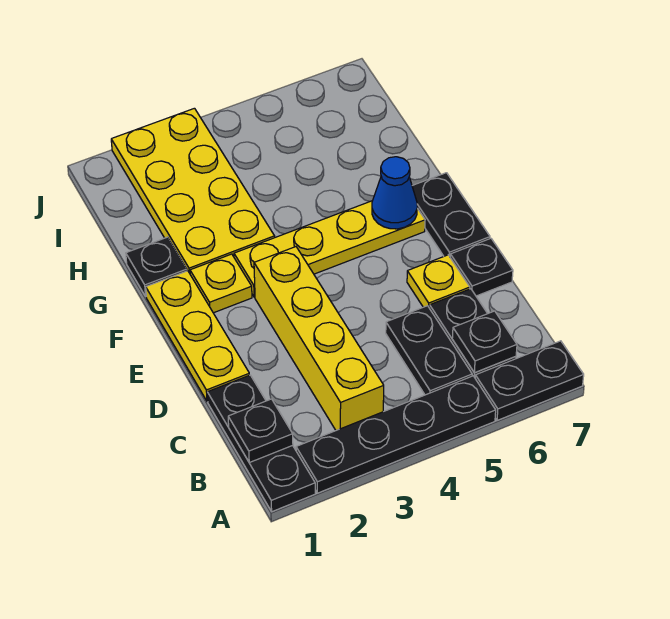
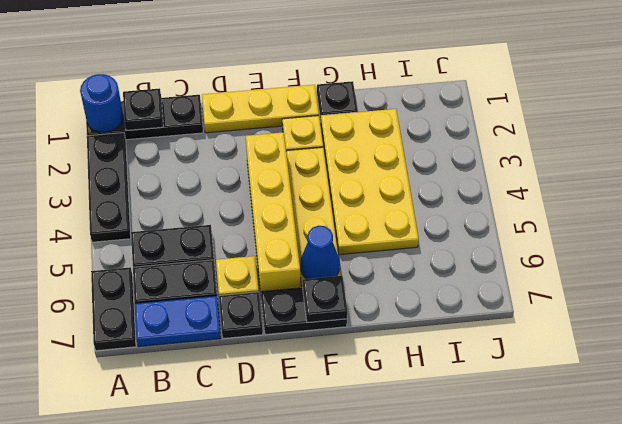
none -> blue 1x1 round brick [80,74,123,132]
black 1x4 plate [296,376,496,493] -> black 1x3 plate [87,133,131,242]
yellow 1x4 brick [254,247,384,430] -> yellow 1x4 brick turned to [246,133,300,292]
black 1x1 plate [452,311,517,373] -> black 1x1 plate moved to [302,276,347,323]
none -> blue 1x2 plate [135,296,221,347]
yellow 2x4 plate [111,108,275,273] -> yellow 2x4 plate turned to [321,109,419,255]

